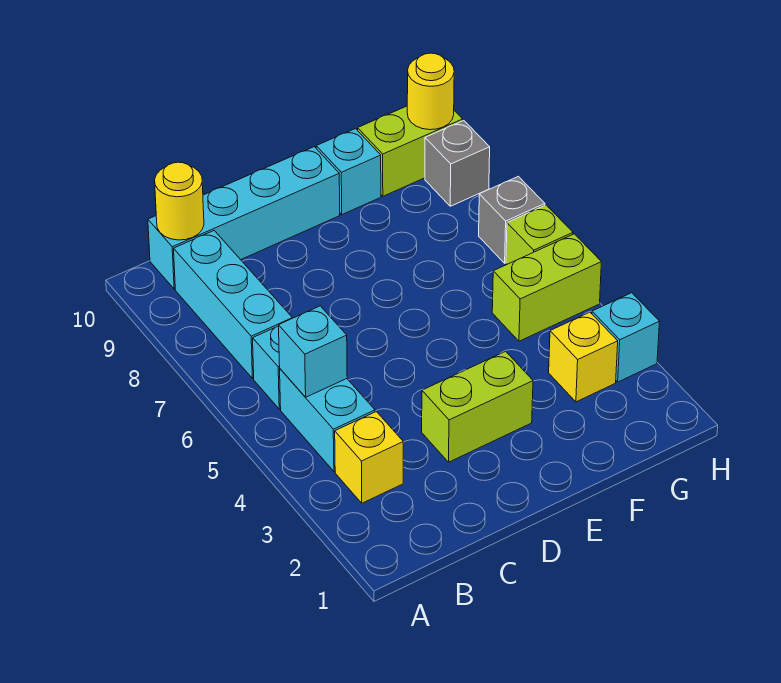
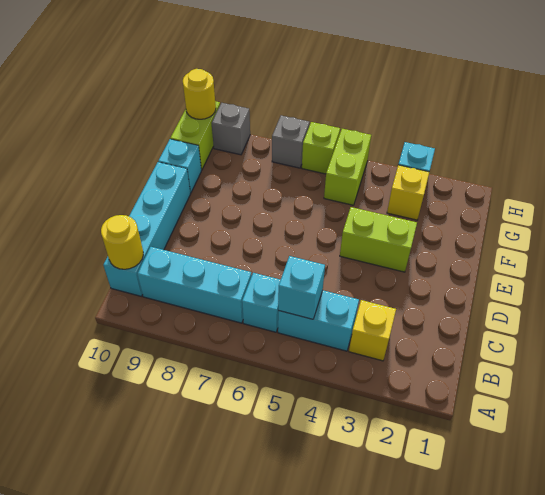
lime 1x2 brick [422,351,533,462] -> lime 1x2 brick turned to [340,207,417,272]

